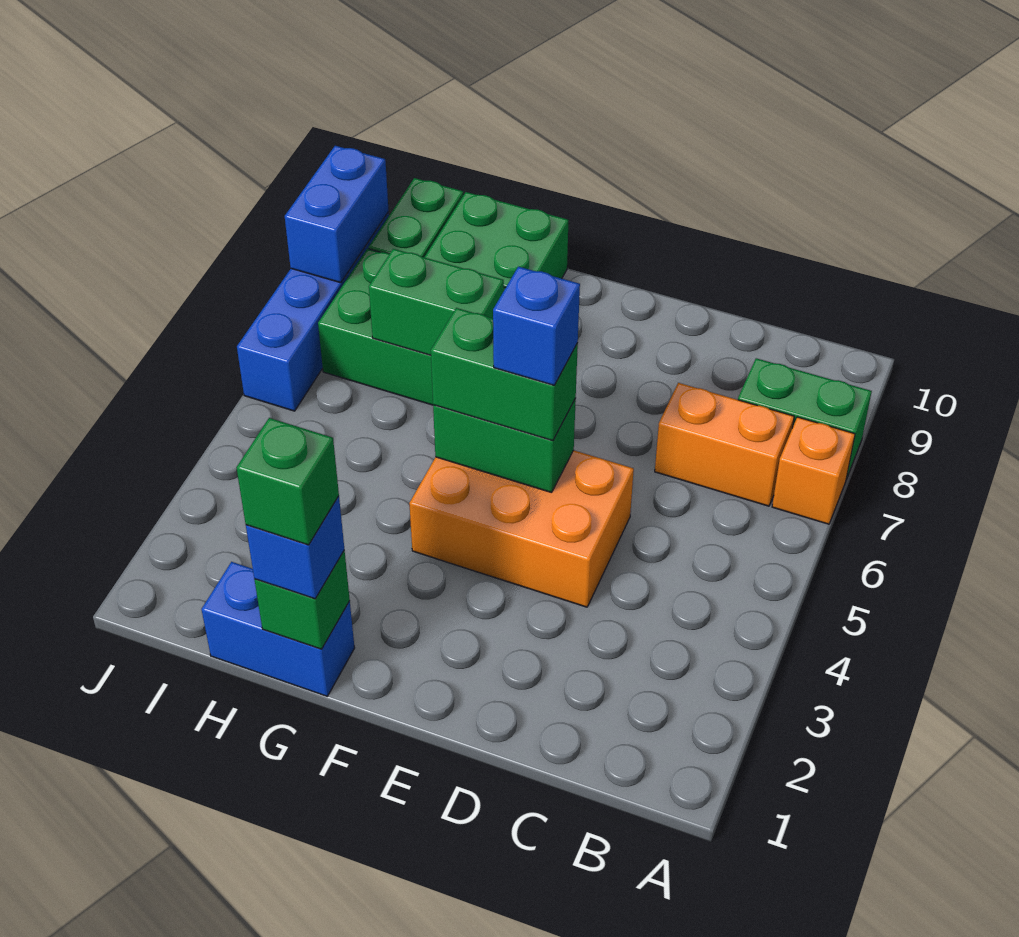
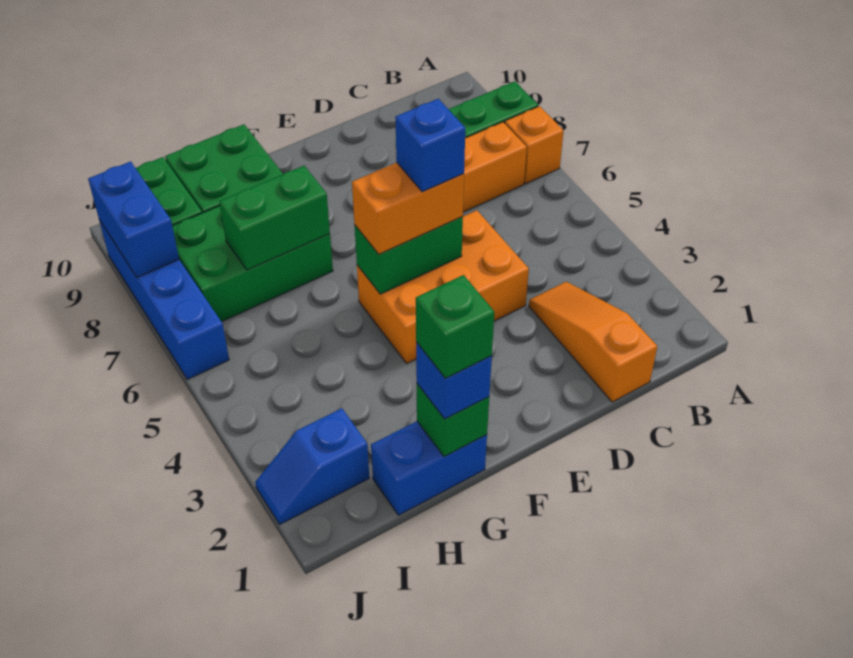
none -> orange 1x3 slope [529,282,657,402]
green 1x2 brick [431,308,578,441] -> orange 1x2 brick [352,163,464,254]
none -> blue 1x2 slope [255,408,369,524]

